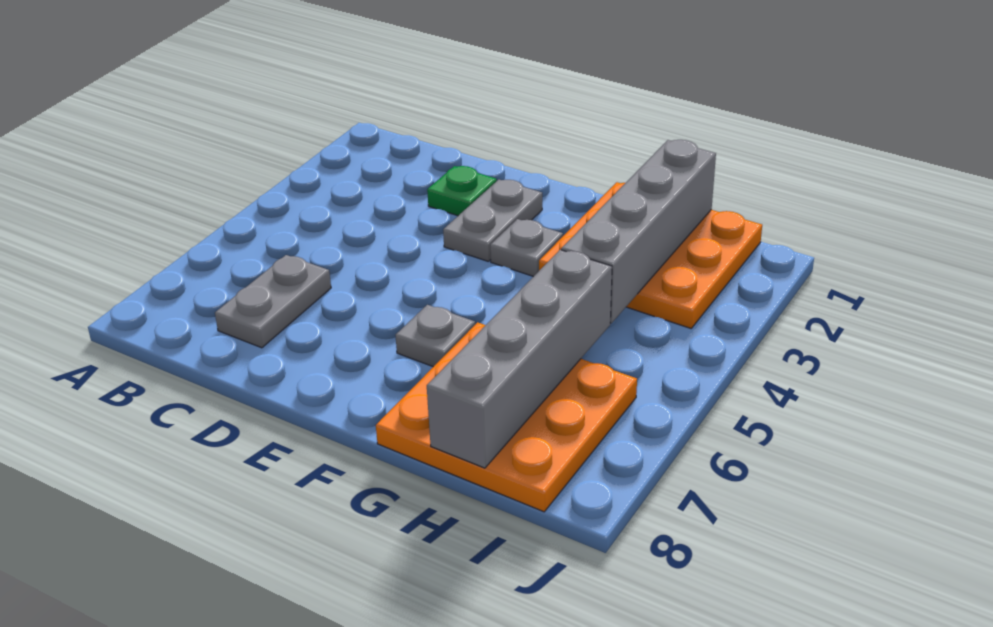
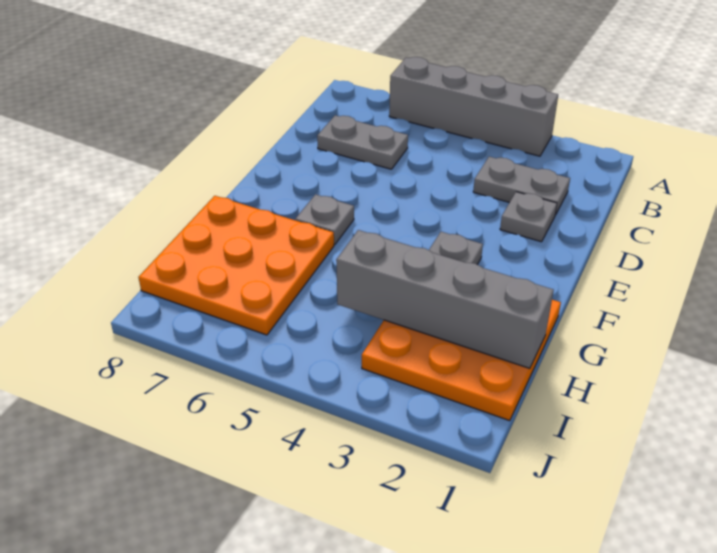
green 1x1 plate [427,166,497,216] -> grey 1x1 plate [500,192,557,242]
grey 1x2 plate [443,180,542,262] -> grey 1x2 plate moved to [473,157,570,215]
grey 1x4 brick [427,250,612,468] -> grey 1x4 brick moved to [389,57,558,156]

